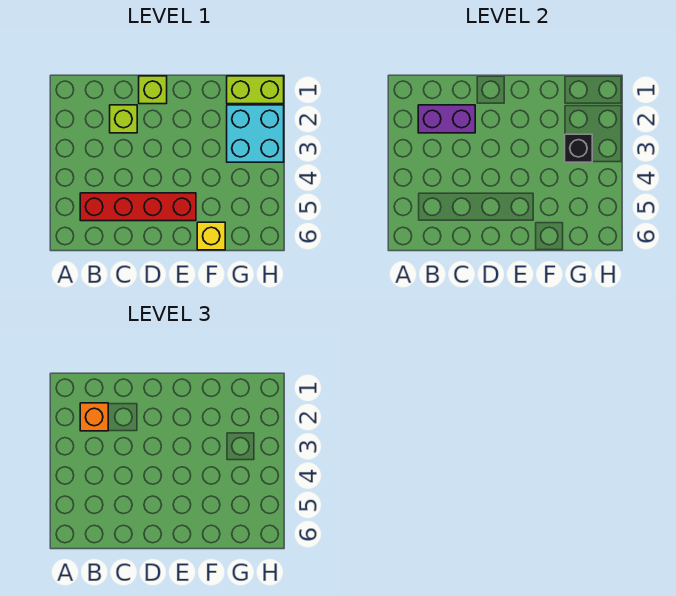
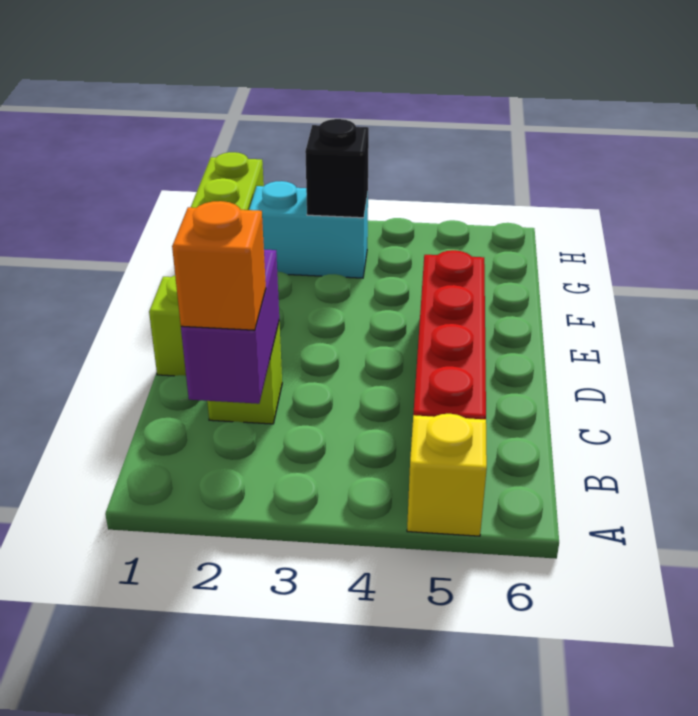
yellow 1x1 brick [197,222,225,250] -> yellow 1x1 brick moved to [407,414,487,536]
cyan 2x2 brick [227,105,284,162] -> cyan 1x2 brick [249,181,368,278]

